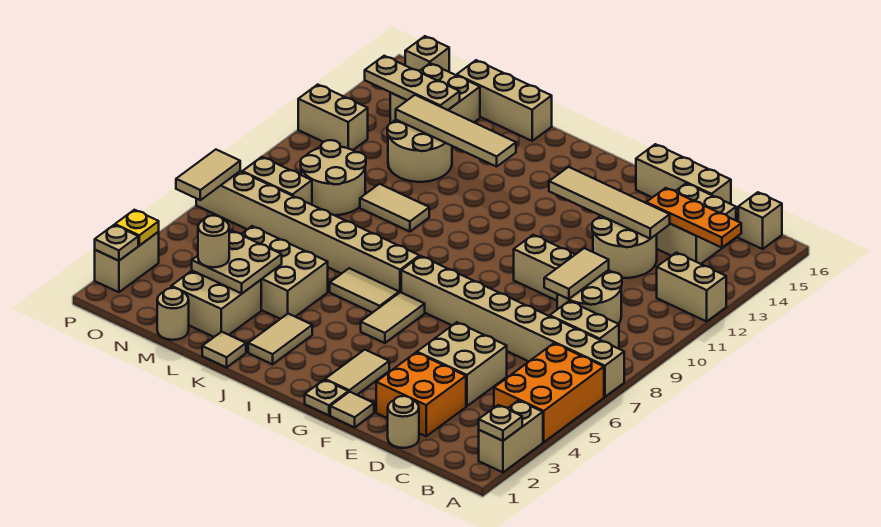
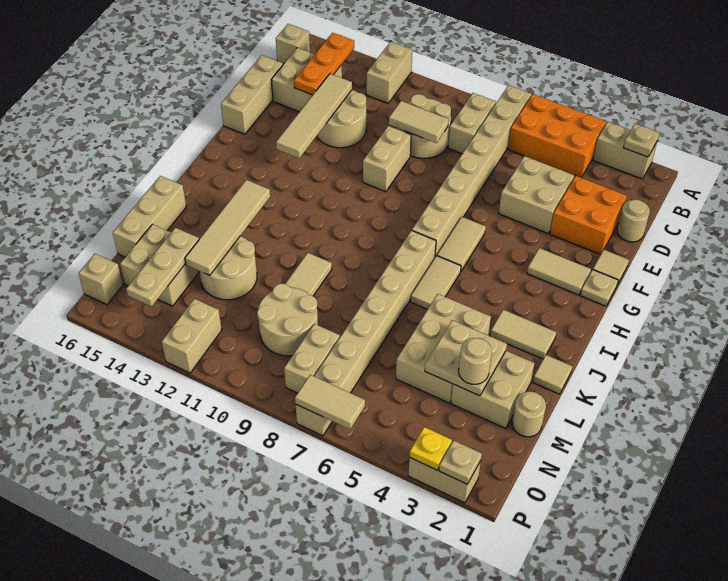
tan 1x2 tile [361,292,425,343] -> tan 1x2 tile turned to [437,217,486,271]

